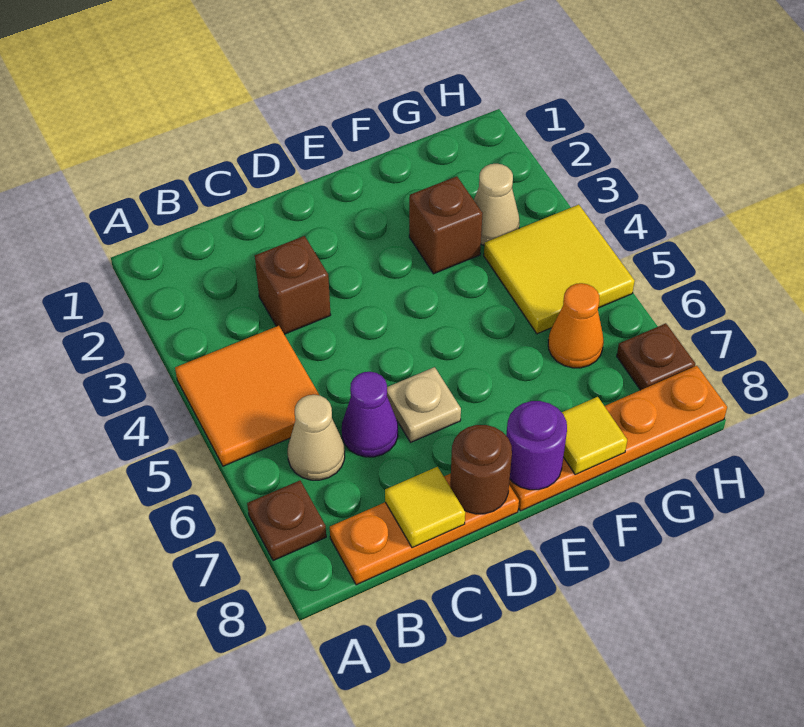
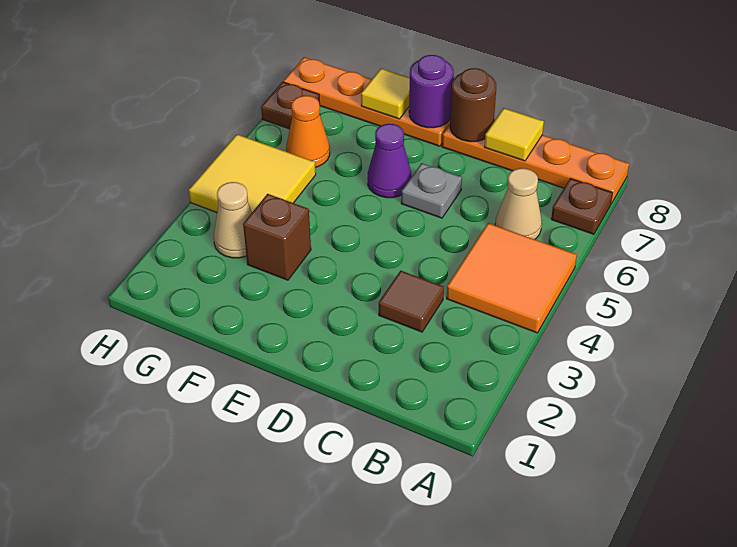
orange 1x3 plate [330,474,519,585] -> orange 1x4 plate [442,119,629,204]
brown 1x1 brick [255,236,331,334] -> brown 1x1 tile [379,271,444,332]
purple 1x1 cone [342,372,398,457] -> purple 1x1 cone moved to [367,124,412,198]
tan 1x1 plate [387,367,461,442] -> grey 1x1 plate [401,163,462,218]

